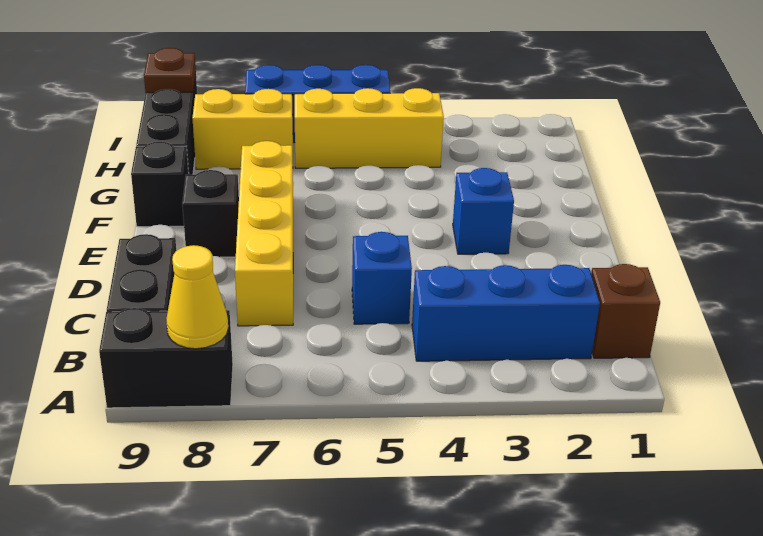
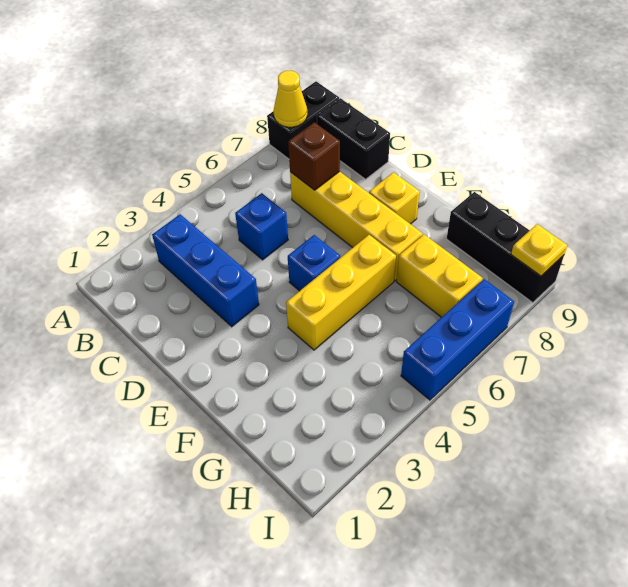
brown 1x1 brick [591,264,660,358] -> brown 1x1 brick moved to [288,122,340,190]
blue 1x3 brick [412,265,600,361] -> blue 1x3 brick turned to [152,214,259,327]
blue 1x1 brick [453,168,514,254] -> blue 1x1 brick moved to [288,235,340,291]
black 1x1 brick [182,170,239,257] -> yellow 1x1 brick [369,172,420,224]
black 1x1 brick [131,142,189,227] -> none
yellow 1x3 brick [295,88,444,168] -> yellow 1x3 brick moved to [286,235,396,350]
yellow 1x2 brick [192,89,293,169] -> yellow 1x2 brick turned to [397,235,483,317]
brown 1x1 plate [144,48,196,93] -> yellow 1x1 plate [511,224,567,276]

